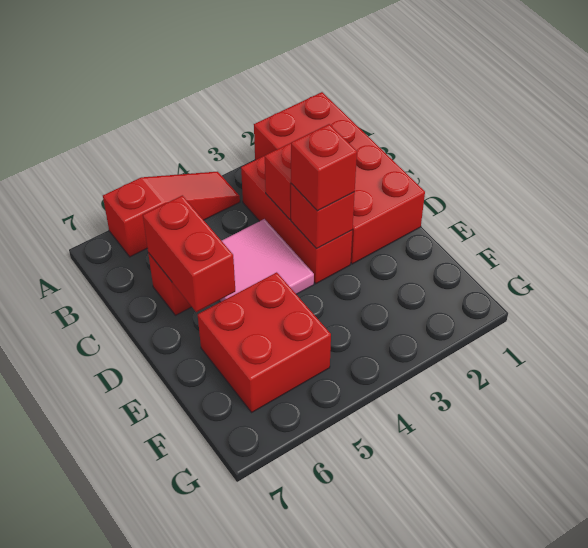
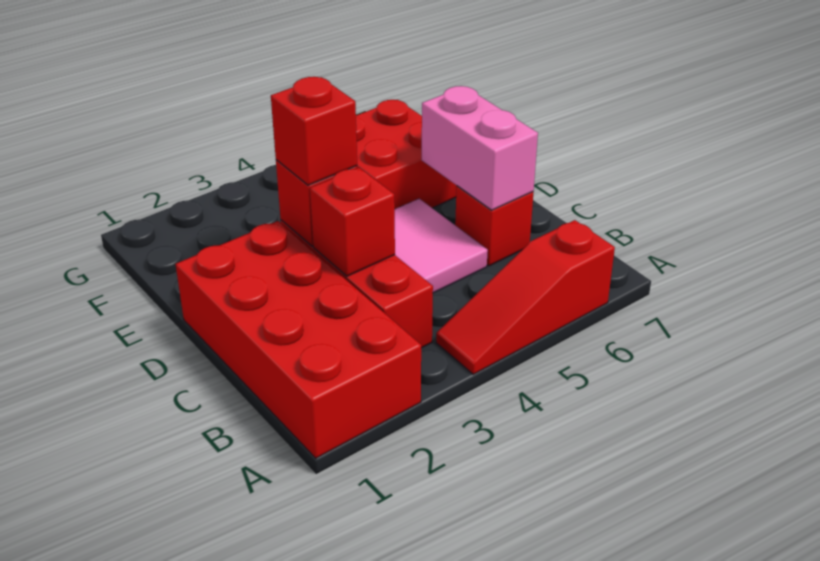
red 1x2 brick [143,195,235,312] -> pink 1x2 brick [422,86,538,210]

